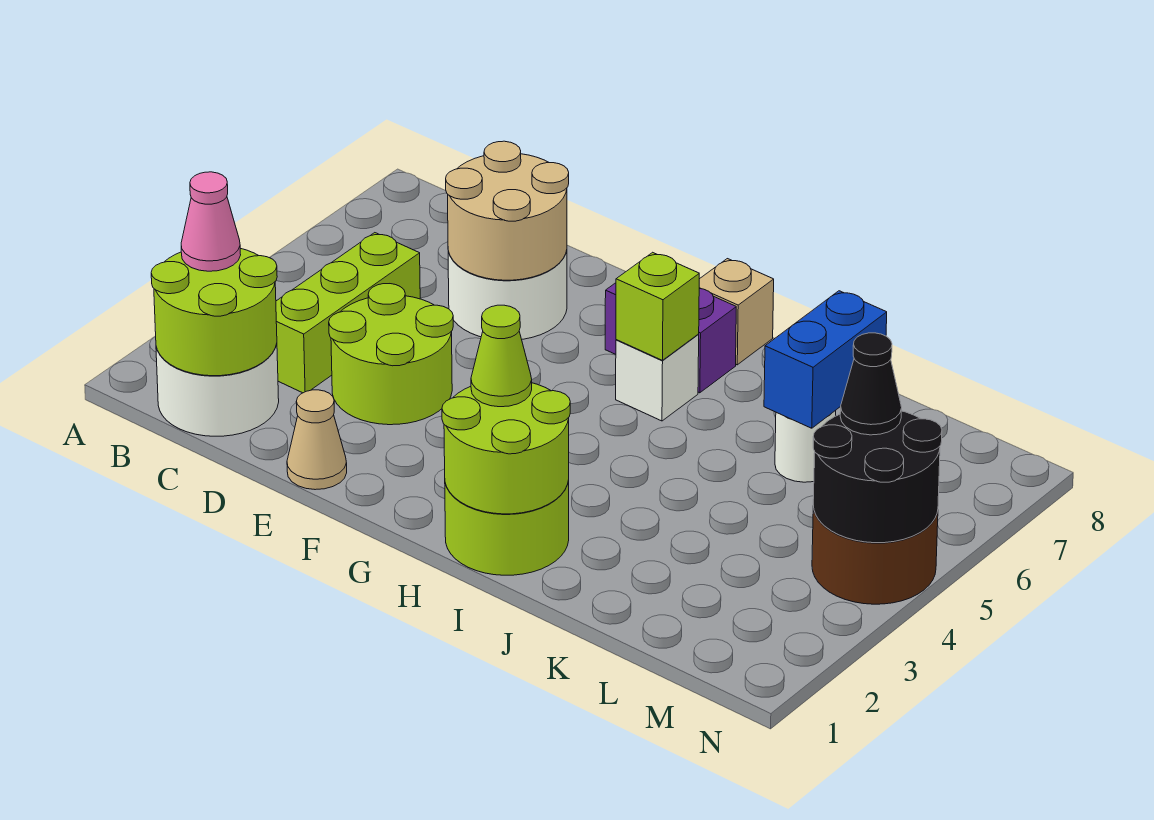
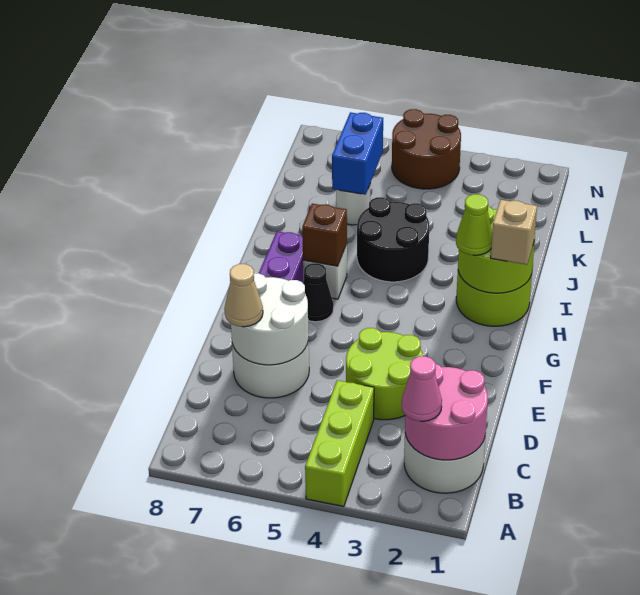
lime 2x2 round brick [151,248,277,376] -> pink 2x2 round brick [405,364,488,460]
lime 1x3 brick [276,233,420,393] -> lime 1x3 brick turned to [305,380,374,507]
tan 2x2 round brick [446,141,569,280] -> white 2x2 round brick [231,273,309,365]
tan 1x1 cone [287,390,347,490] -> tan 1x1 cone moved to [224,264,263,327]
lime 1x1 brick [616,252,699,360] -> brown 1x1 brick [302,204,347,266]
tan 1x1 brick [699,259,774,365] -> tan 1x1 brick moved to [491,200,537,265]
blue 1x2 brick [764,291,887,428] -> blue 1x2 brick turned to [332,112,383,195]
black 2x2 round brick [813,411,942,543] -> black 2x2 round brick moved to [357,197,429,282]
black 1x1 cone [840,333,902,435] -> black 1x1 cone moved to [303,263,334,322]

